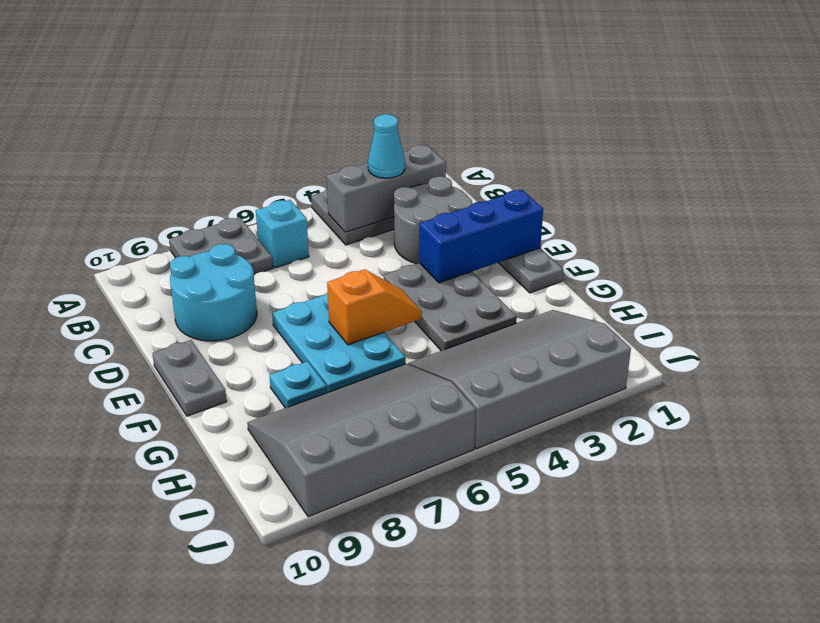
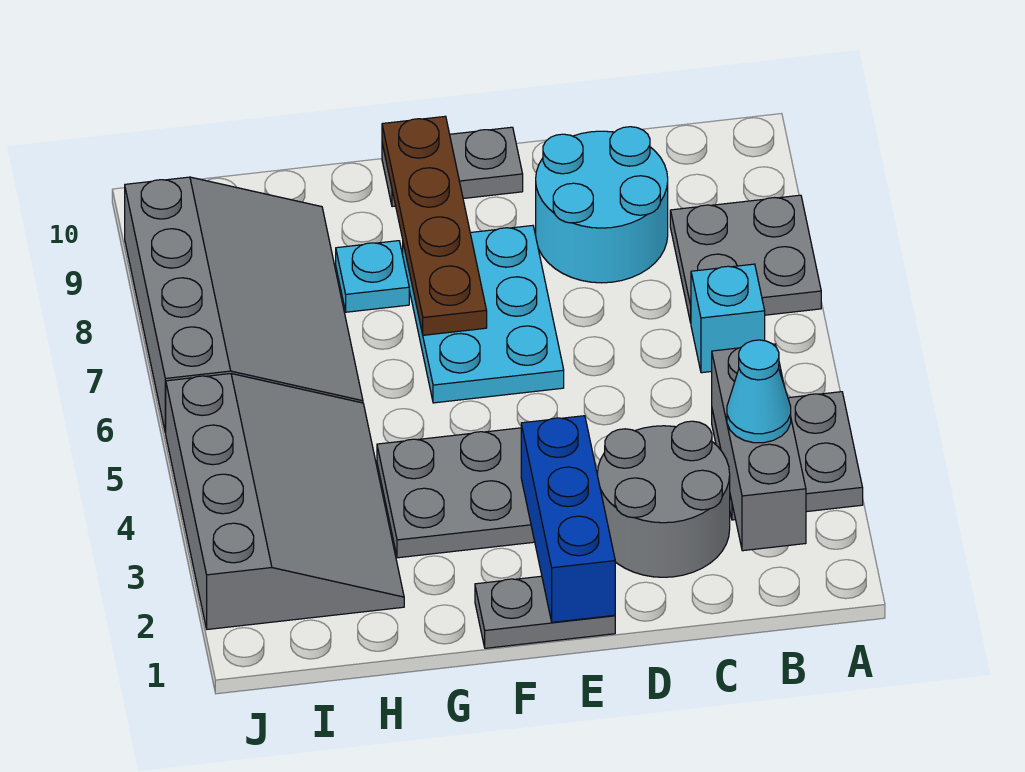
cyan 2x3 plate [272,292,405,393] -> cyan 2x3 plate turned to [403,226,564,403]
orange 1x2 slope [327,269,422,345] -> none
none -> brown 1x4 plate [382,116,487,335]

